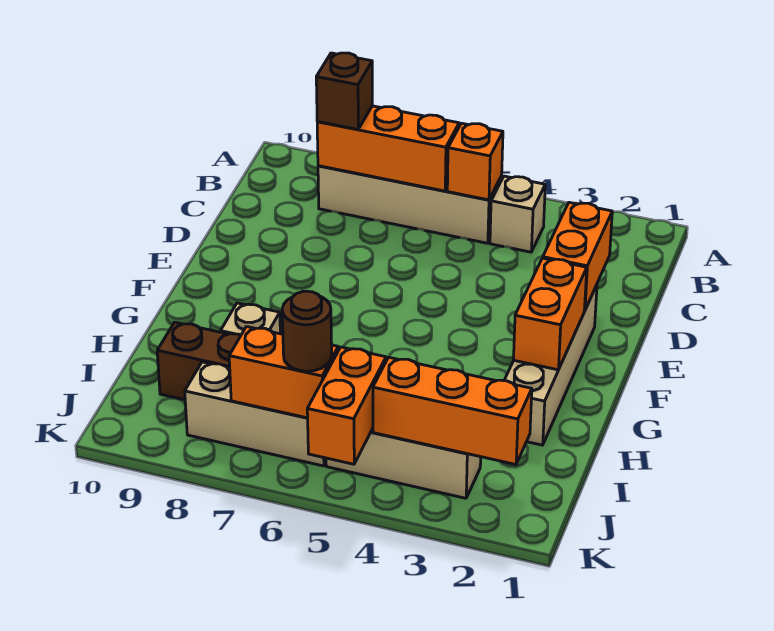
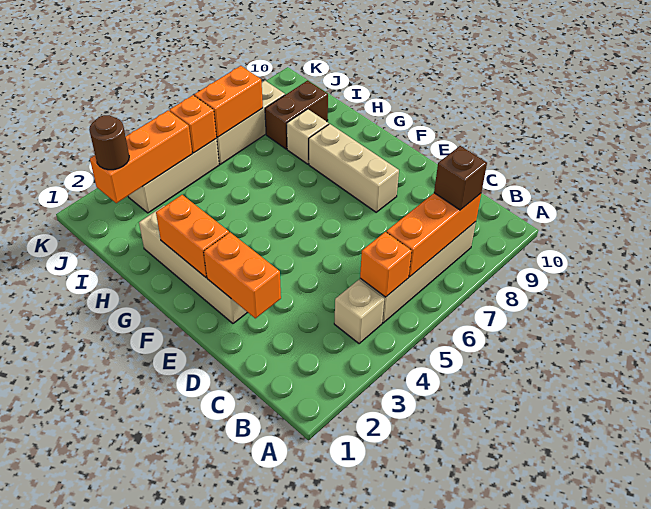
none -> tan 1x3 brick [309,124,399,212]
orange 1x2 brick [307,347,386,464] -> orange 1x1 brick [170,95,216,153]
brown 1x1 round brick [282,291,332,371] -> brown 1x1 round brick moved to [89,115,129,170]

